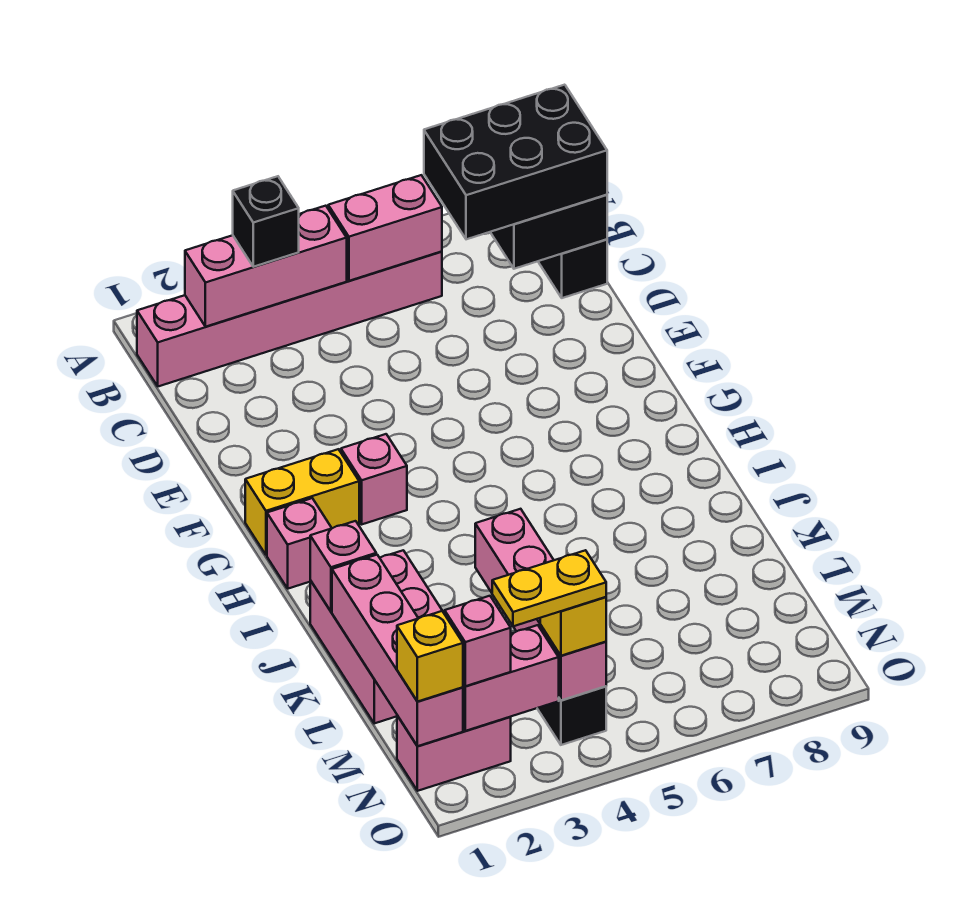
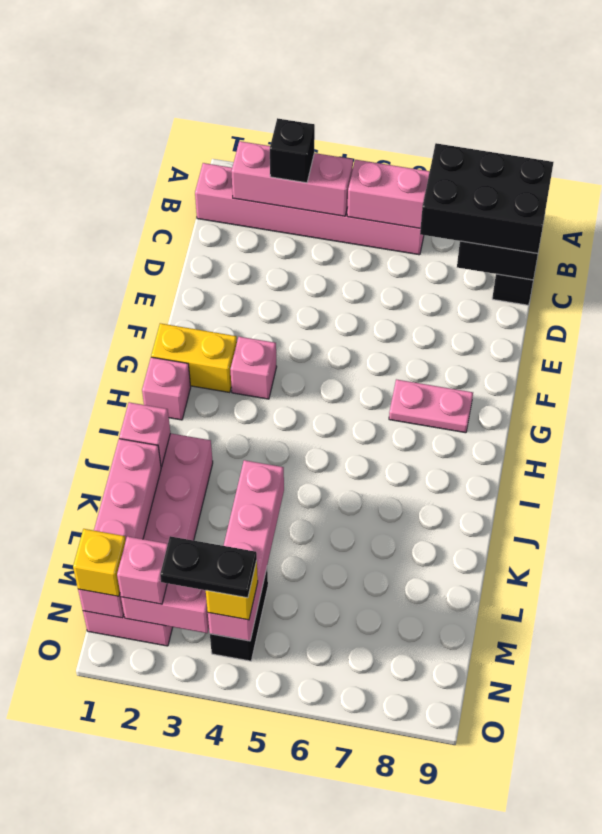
none -> pink 1x2 plate [389,379,473,433]
yellow 1x2 plate [492,550,606,626] -> black 1x2 plate [160,536,257,598]

